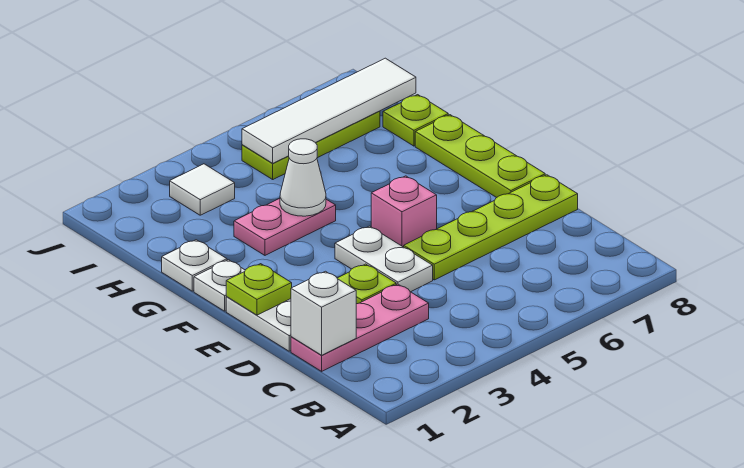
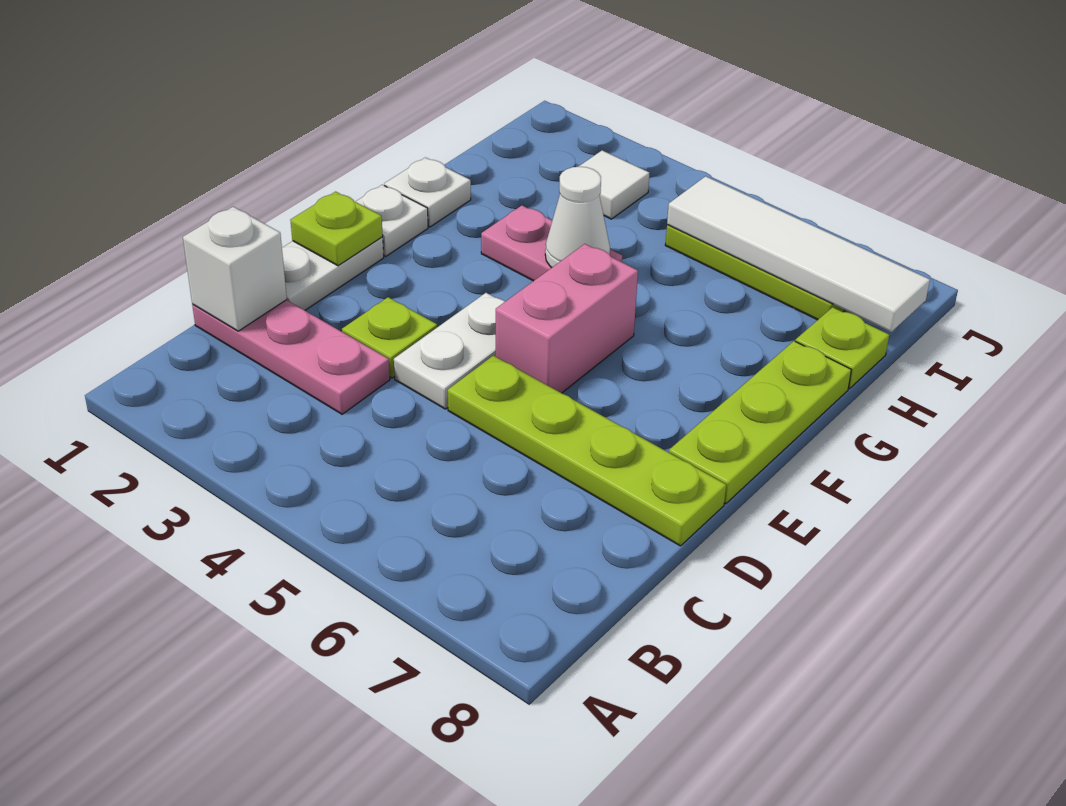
pink 1x1 brick [371,176,437,247] -> pink 1x2 brick [496,244,638,393]

